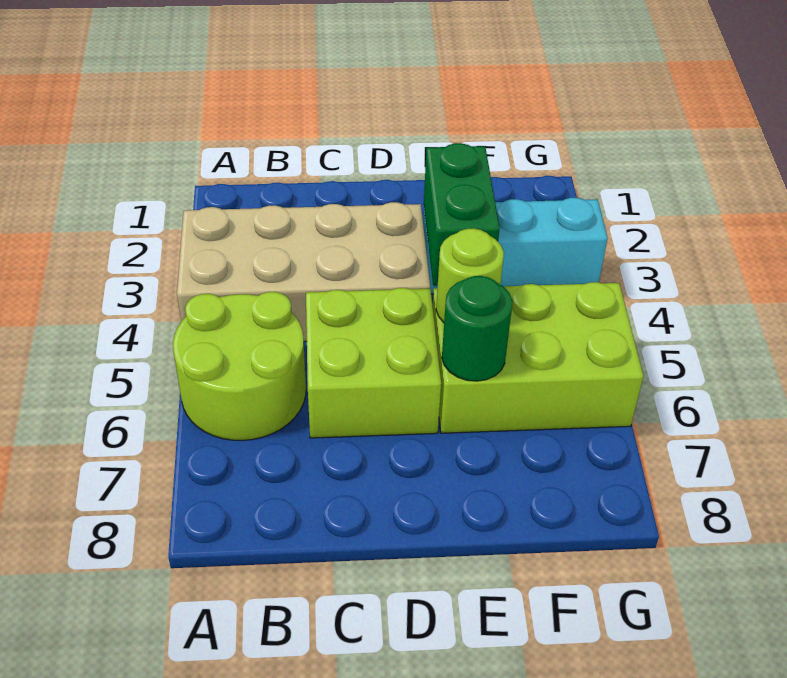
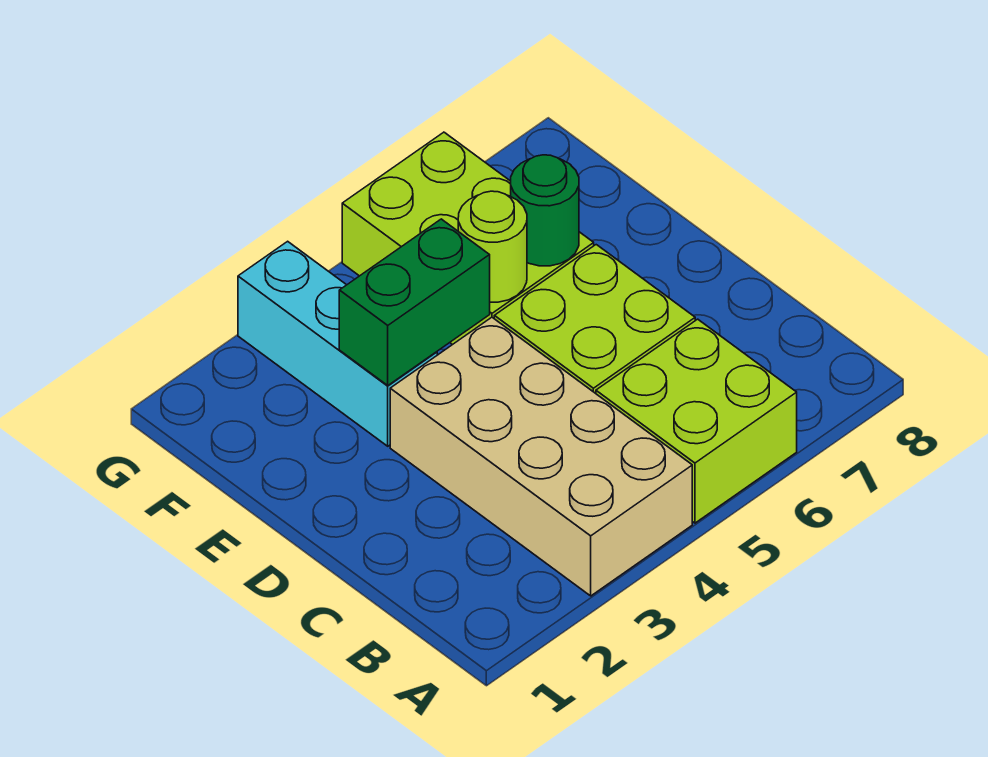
lime 2x2 round brick [173,292,306,440] -> lime 2x2 brick [596,319,797,523]

